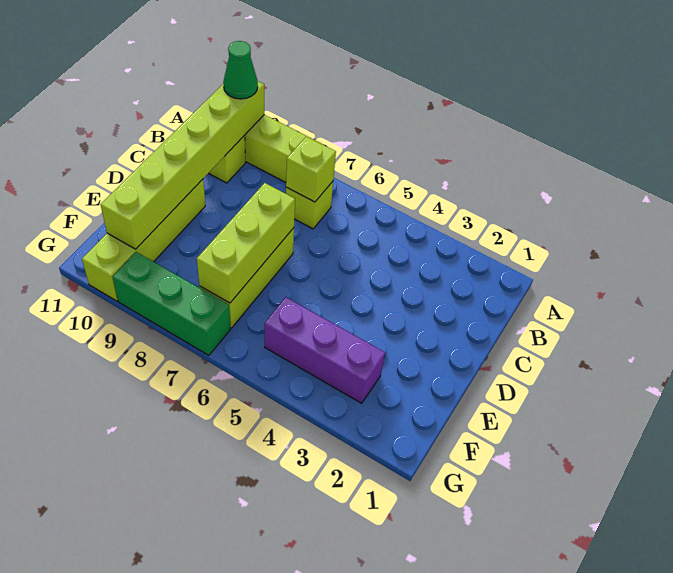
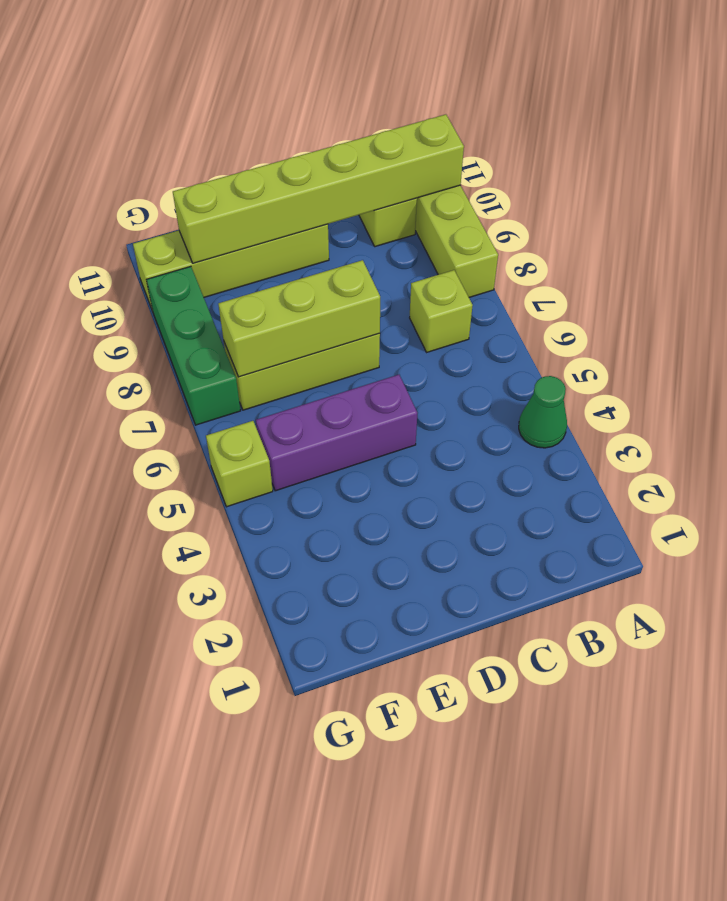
green 1x1 cone [223,41,258,99] -> green 1x1 cone moved to [519,376,567,448]
lime 1x1 brick [286,136,336,202] -> lime 1x1 brick moved to [206,421,273,507]
purple 1x3 brick [265,297,385,403] -> purple 1x3 brick turned to [256,375,417,491]

